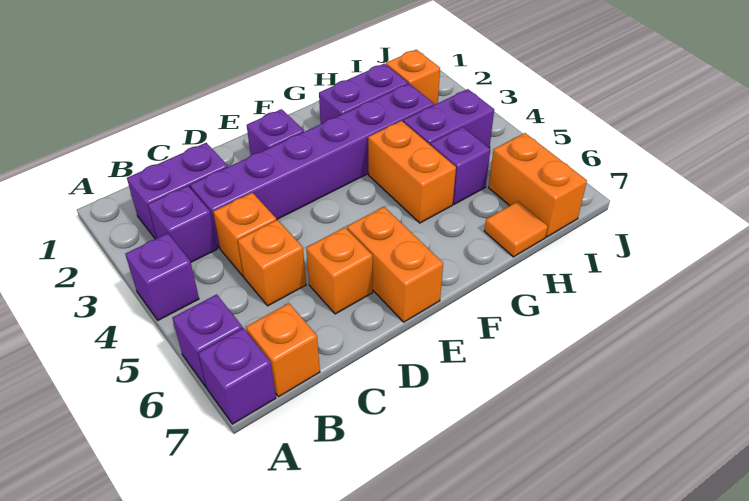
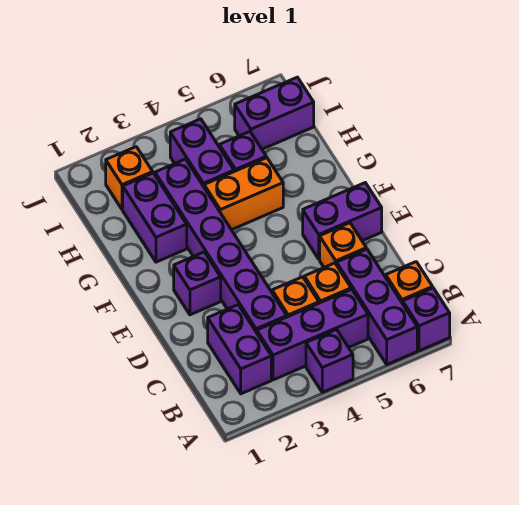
purple 1x1 brick [173,294,242,387] -> purple 1x3 brick [337,249,417,364]
purple 1x1 brick [148,186,217,262] -> purple 1x3 brick [257,289,368,380]
orange 1x2 brick [347,207,443,322] -> purple 1x2 brick [303,183,382,259]
orange 1x1 tile [484,201,548,257] -> none
orange 1x2 brick [489,133,587,237] -> purple 1x2 brick [235,77,314,149]

